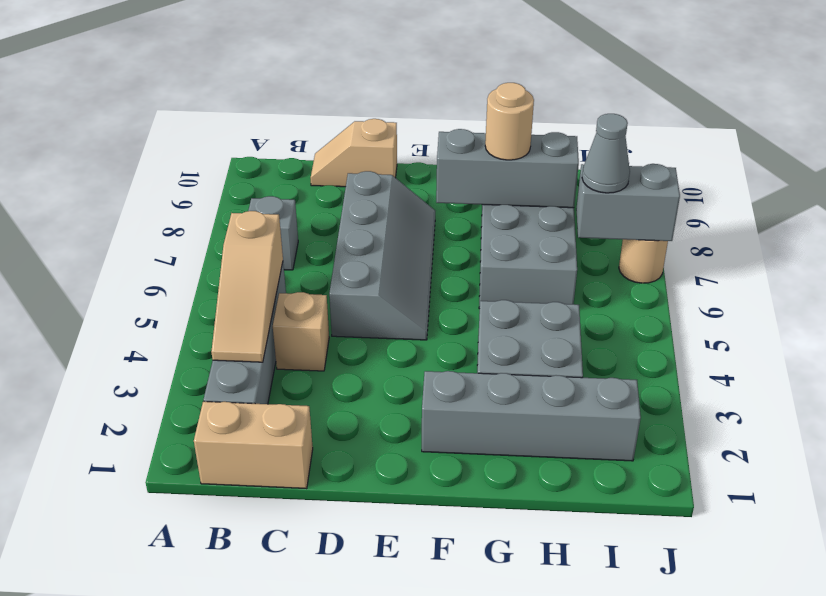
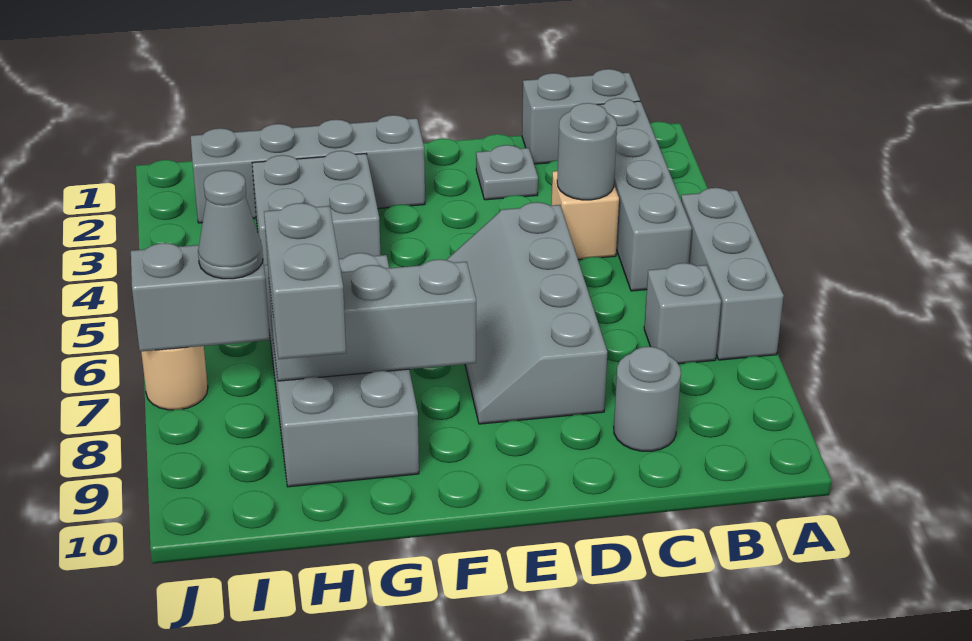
none -> grey 1x3 brick [681,188,784,360]
tan 1x2 brick [194,401,313,489] -> grey 1x2 brick [522,69,640,164]
tan 1x3 slope [211,211,283,362] -> none
none -> grey 1x1 round brick [557,103,617,200]
none -> grey 1x1 round brick [614,347,681,451]
tan 1x2 slope [311,119,397,187] -> none
none -> grey 1x1 plate [476,145,538,200]
tan 1x1 round brick [485,83,534,160] -> none
none -> grey 1x2 brick [264,203,346,359]

